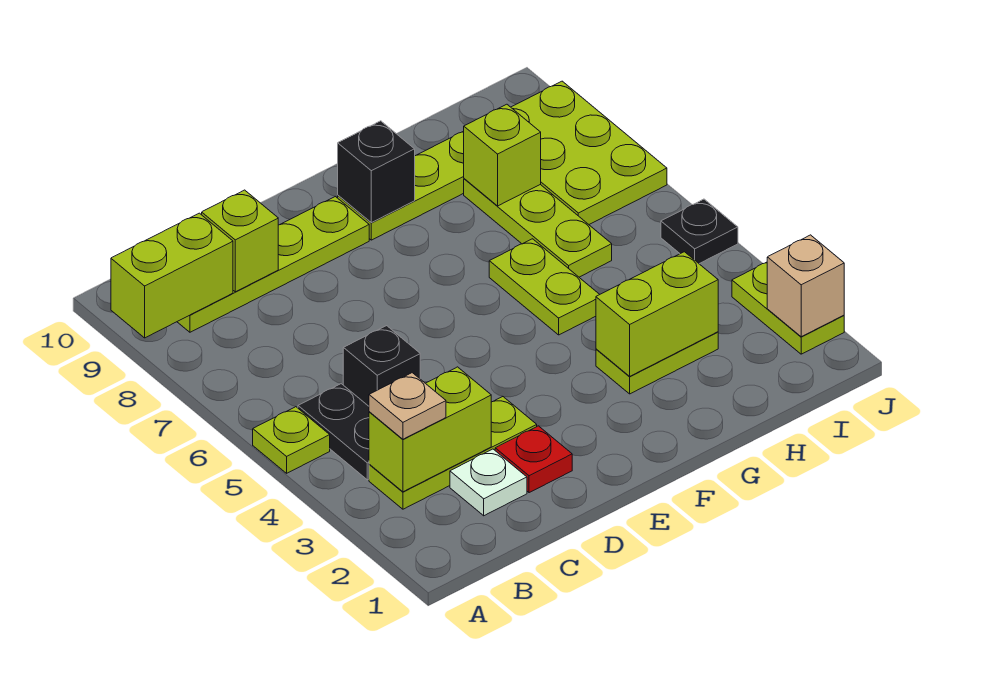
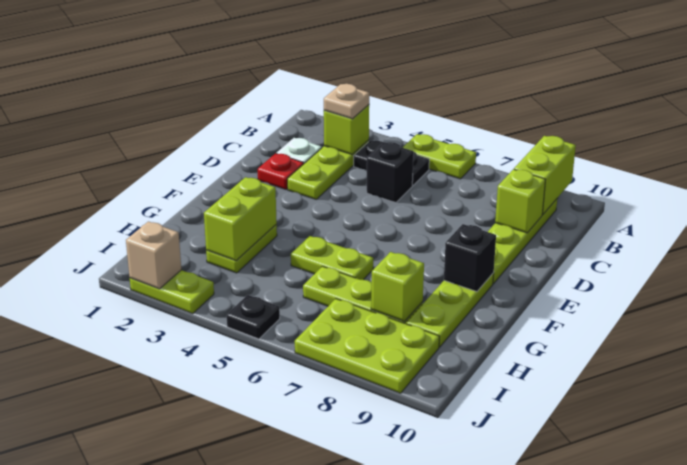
lime 1x1 plate [253,407,330,473] -> lime 1x2 plate [403,134,476,179]
lime 1x2 brick [369,367,491,492] -> lime 1x1 brick [324,105,369,155]

